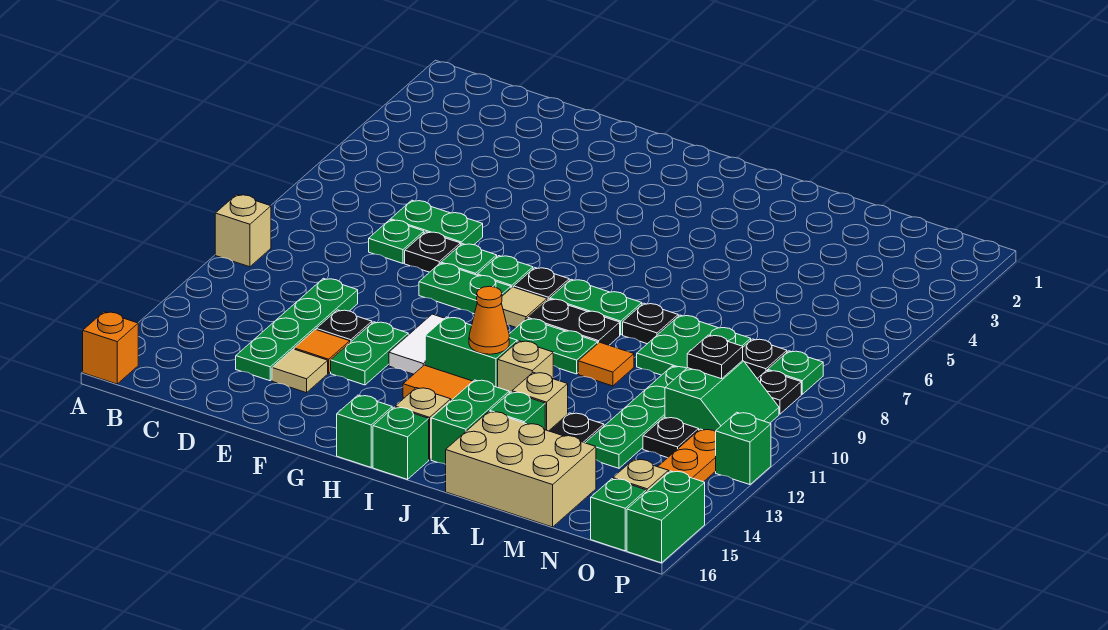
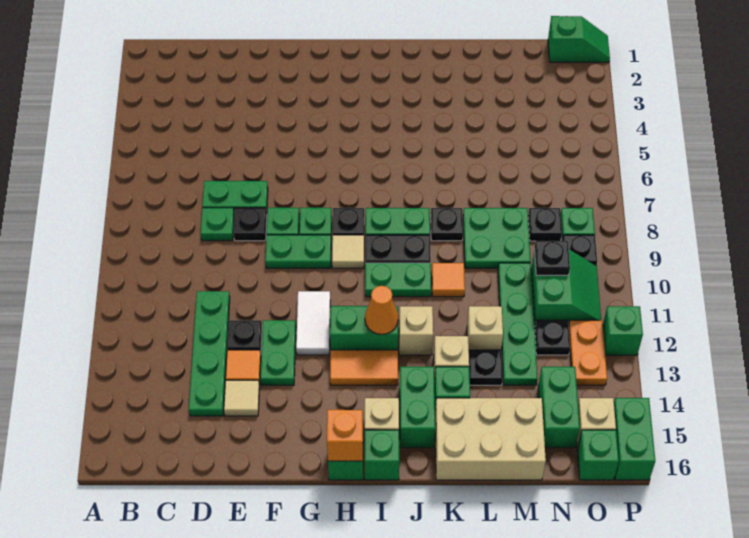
tan 1x1 brick [215,195,271,267] -> tan 1x1 brick moved to [467,306,503,350]
orange 1x1 brick [83,312,138,384] -> orange 1x1 brick moved to [327,410,363,461]
none -> green 1x2 brick [538,367,580,448]
none -> green 1x2 slope [548,16,610,62]

